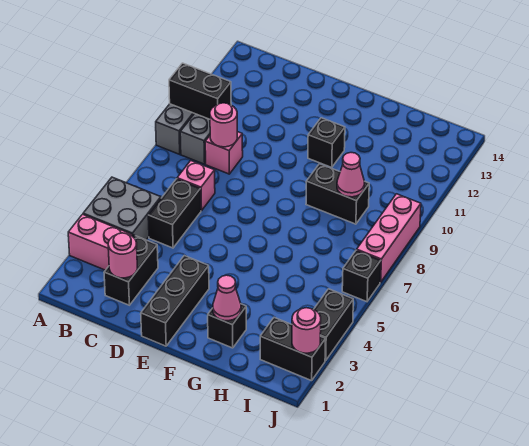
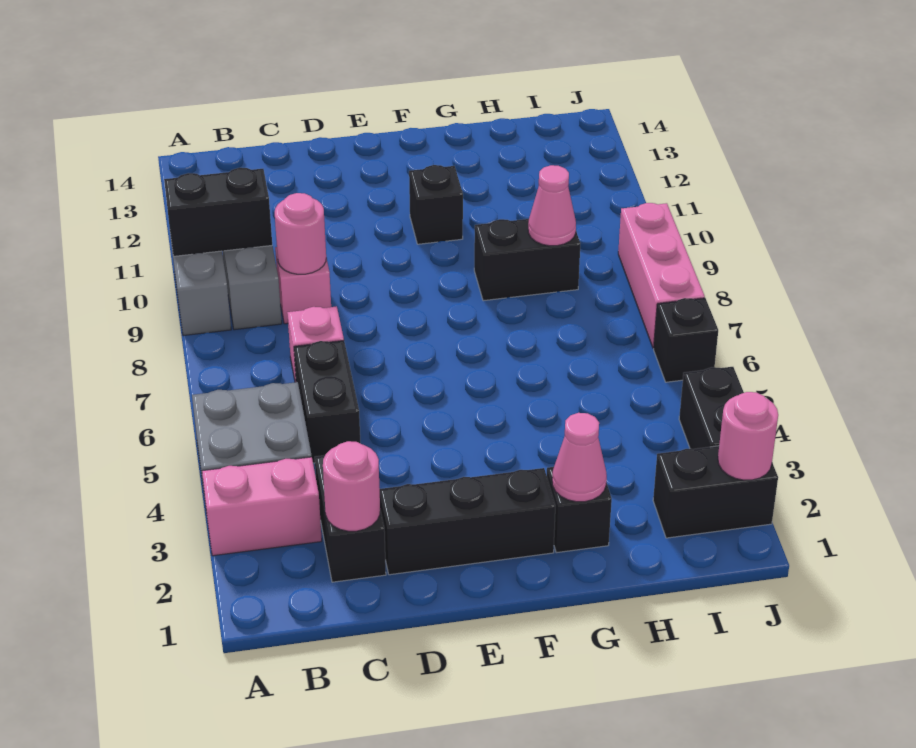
black 1x3 brick [141,256,209,346] -> black 1x3 brick turned to [380,468,555,575]

